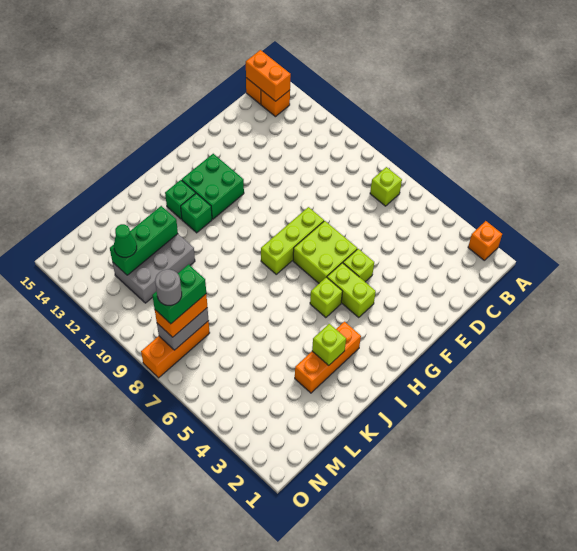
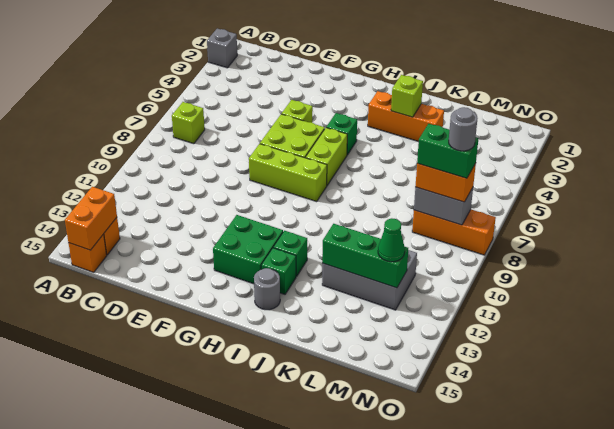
orange 1x1 brick [468,221,502,260] -> grey 1x1 brick [207,28,237,68]
lime 1x2 brick [327,263,376,318] -> lime 1x2 brick moved to [305,128,347,185]
lime 1x1 brick [310,277,343,318] -> green 1x1 brick [326,113,357,155]
none -> grey 1x1 round brick [254,268,280,310]

